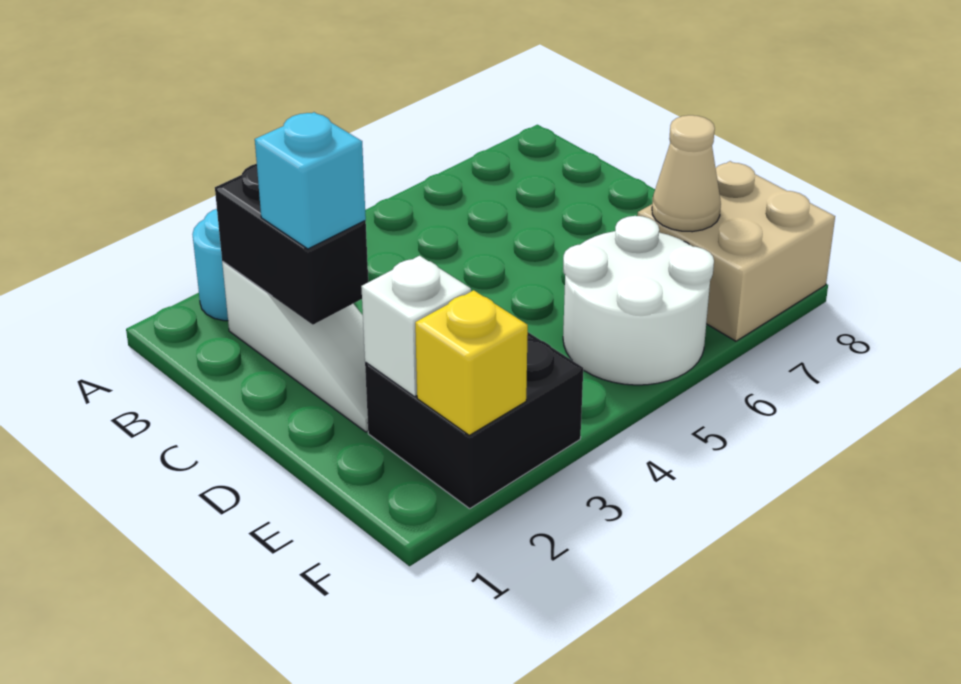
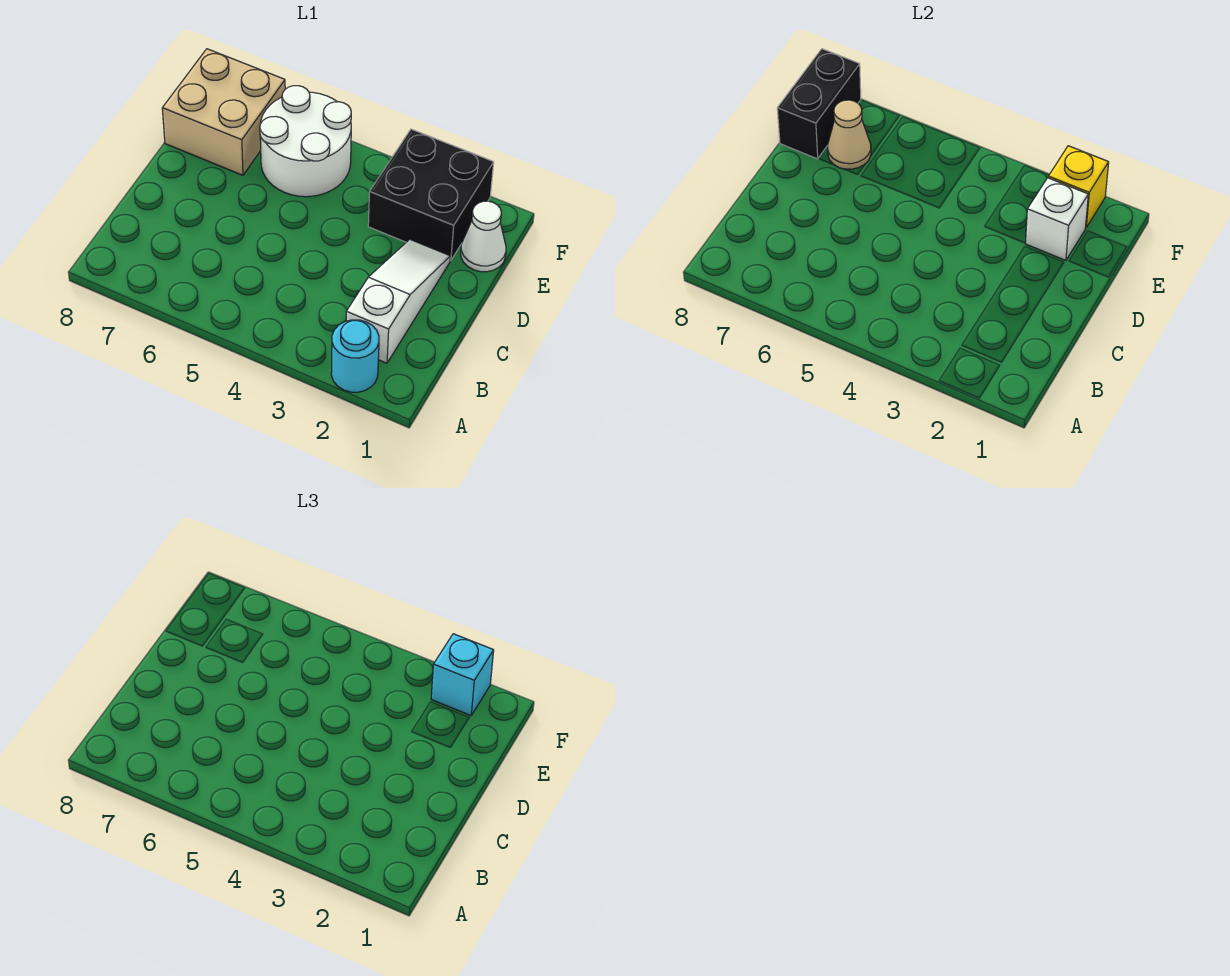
black 1x2 brick [215,164,368,325] -> black 1x2 brick moved to [777,49,861,159]
cyan 1x1 brick [255,112,366,249] -> cyan 1x1 brick moved to [431,634,494,716]
none -> white 1x1 cone [461,201,506,272]

